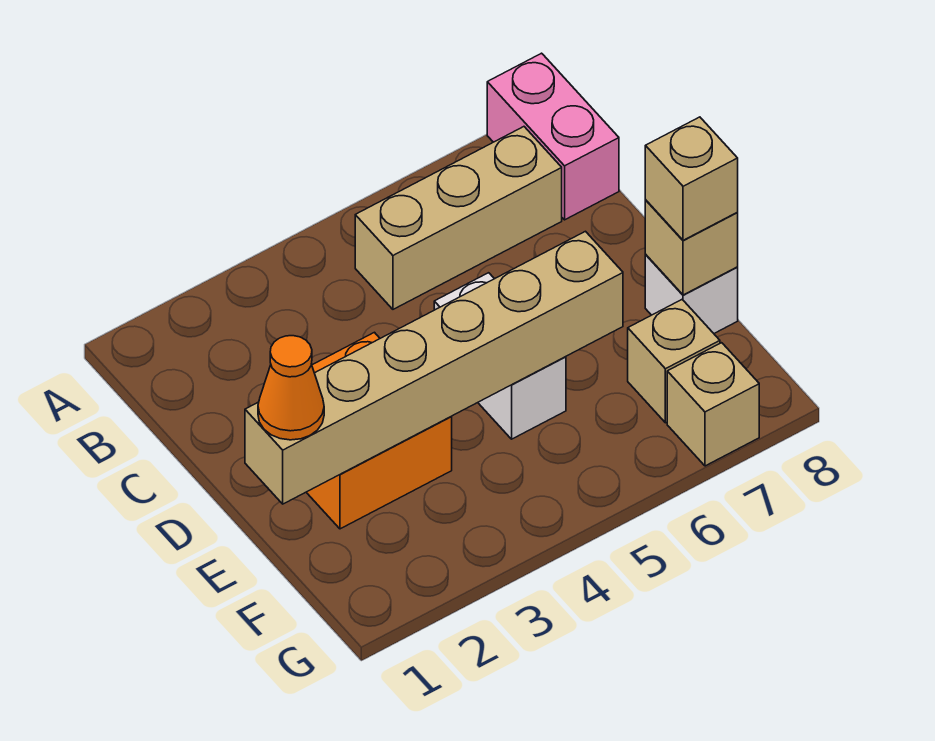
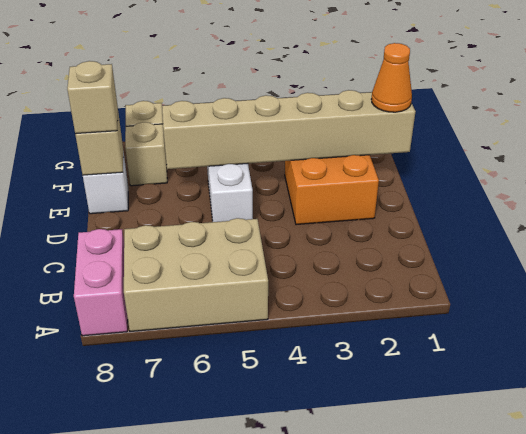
tan 1x3 brick [355,127,562,309] -> tan 2x3 brick [124,218,268,332]

